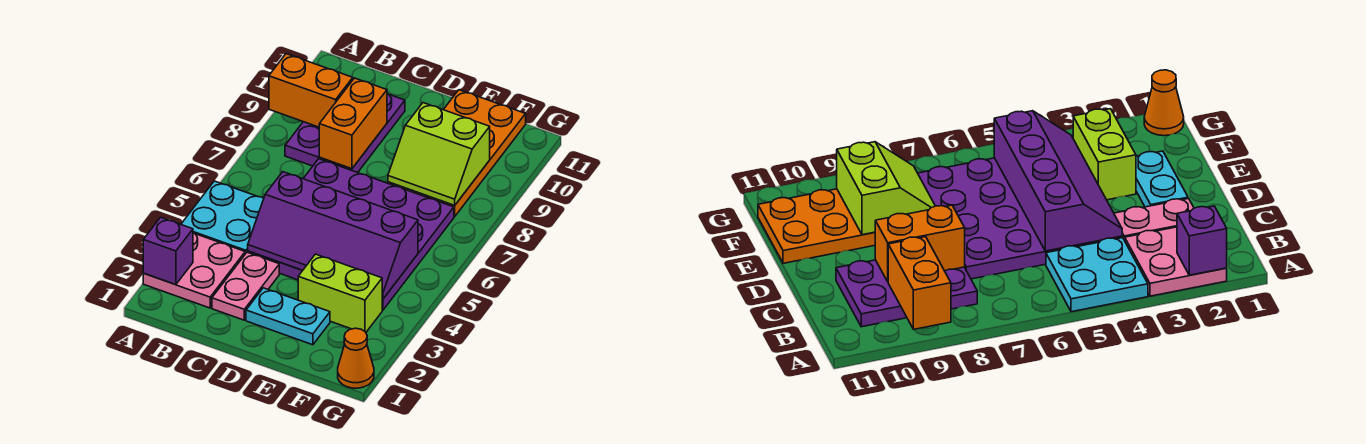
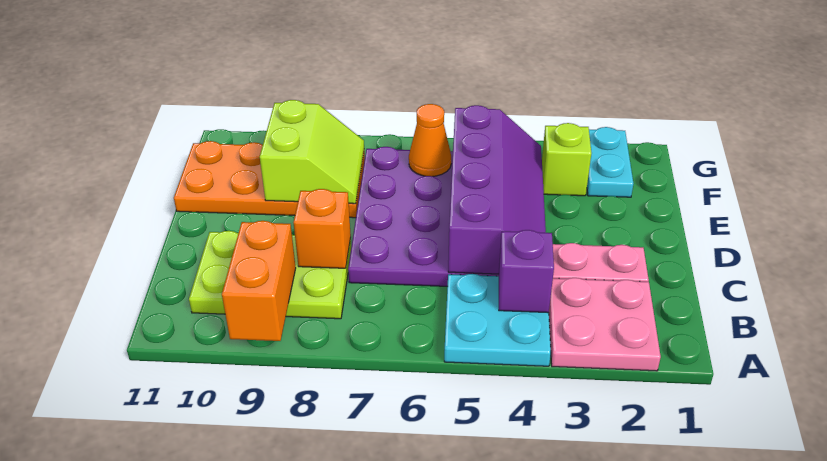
purple 1x1 brick [143,217,193,285] -> purple 1x1 brick moved to [499,230,554,313]
purple 2x3 plate [285,94,405,173] -> lime 2x3 plate [189,231,351,319]
orange 1x2 brick [319,78,387,169] -> orange 1x1 brick [294,189,351,268]
cyan 1x2 plate [246,288,330,345] -> cyan 1x2 plate moved to [587,127,633,197]
lime 1x2 brick [298,254,382,332] -> lime 1x1 brick [542,123,591,196]
orange 1x1 cone [338,328,374,388] -> orange 1x1 cone moved to [409,104,451,176]

